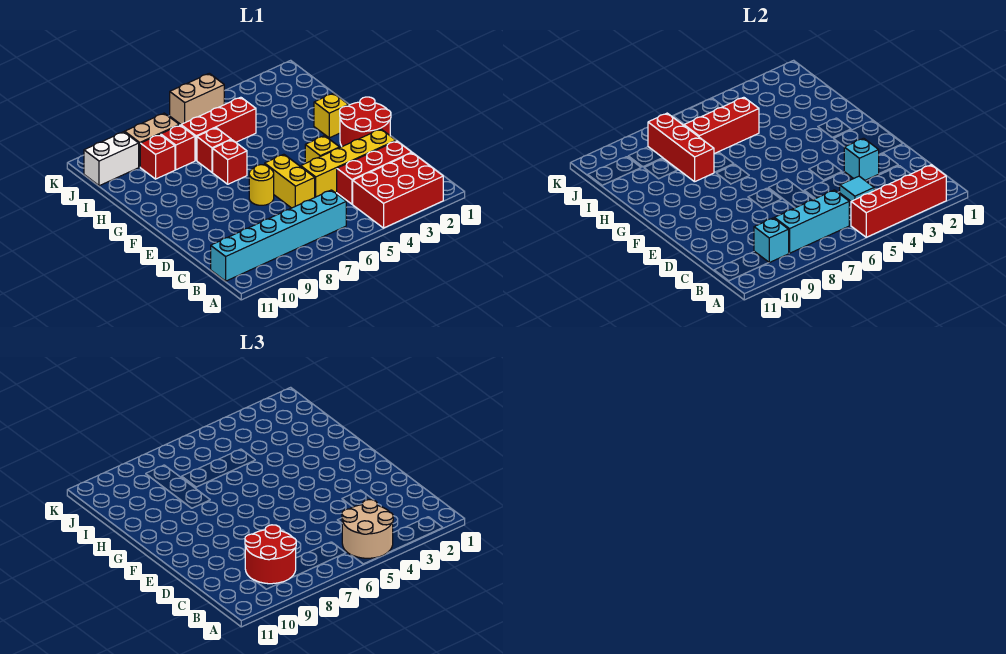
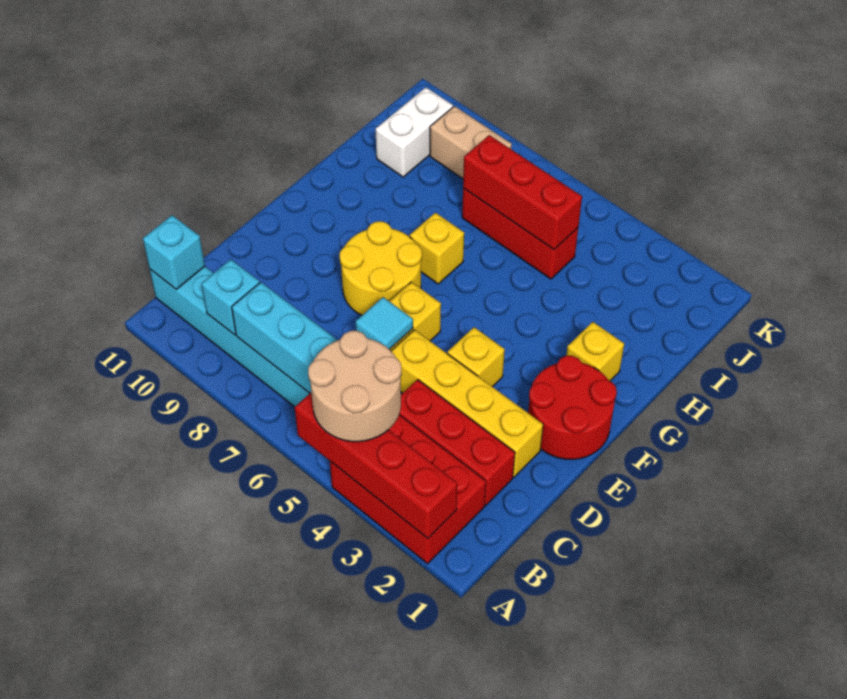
red 2x2 round brick [245,525,296,584] -> none
cyan 1x1 tile [840,176,874,201] -> cyan 1x1 tile moved to [356,297,413,349]
cyan 1x1 brick [844,138,879,180] -> cyan 1x1 brick moved to [143,215,205,289]
yellow 1x1 round brick [249,165,274,205] -> yellow 2x2 round brick [340,221,422,315]
red 1x1 brick [213,140,247,184] -> yellow 1x1 brick [410,213,464,284]
red 1x1 brick [197,128,231,172] -> none
red 1x3 brick [648,113,714,182] -> none
red 1x1 brick [161,125,195,170] -> none
red 1x1 brick [140,134,175,179] -> none
white 1x2 brick [84,132,139,186] -> white 1x2 brick turned to [376,87,453,177]
tan 1x2 brick [170,73,224,124] -> none

